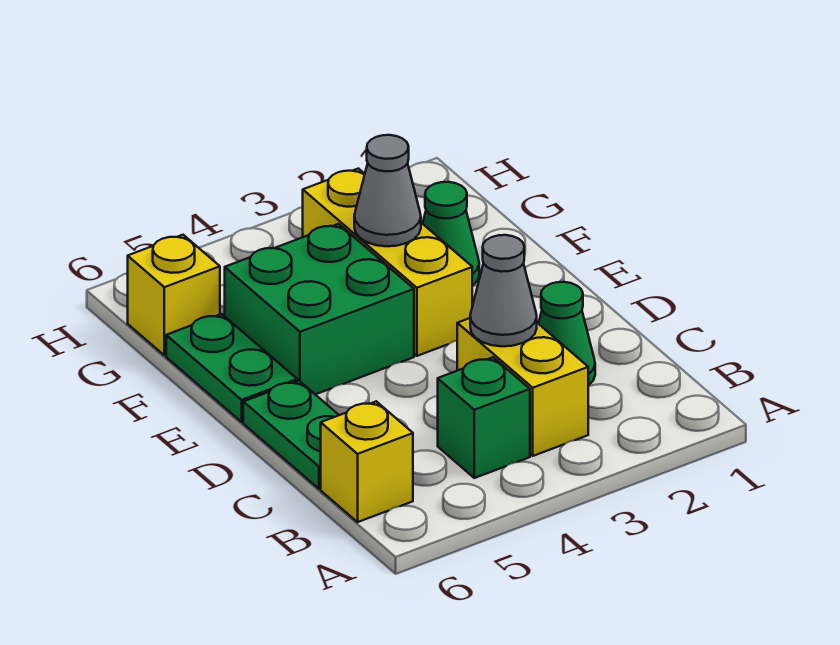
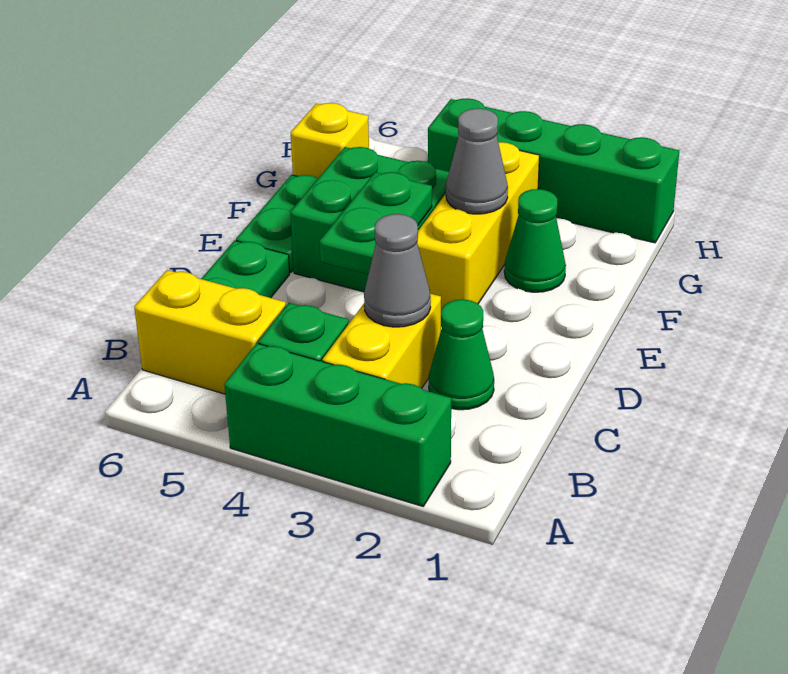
none -> green 1x3 brick [224,343,451,506]
yellow 1x1 brick [321,401,413,522] -> yellow 1x2 brick [134,270,286,394]
none -> green 1x2 plate [320,172,432,274]
none -> green 1x4 brick [428,98,679,243]

